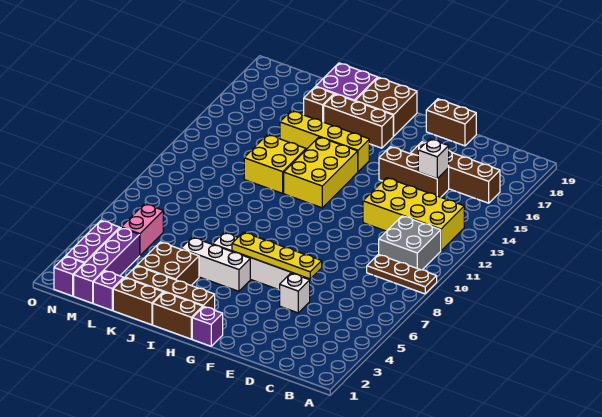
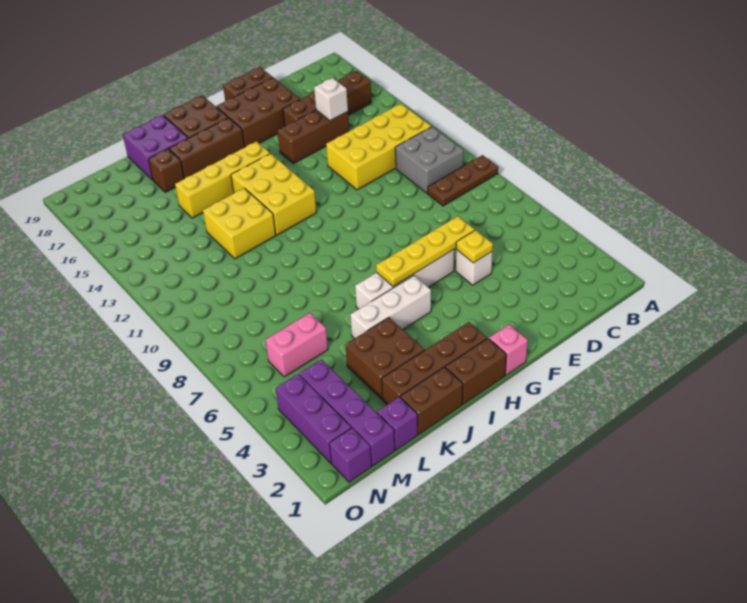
none -> yellow 1x1 plate [456,230,493,263]
none -> brown 2x3 brick [217,78,300,147]
purple 1x1 brick [192,307,223,346] -> pink 1x1 brick [489,325,528,375]
pink 1x2 brick [121,204,163,255] -> pink 1x2 brick turned to [265,313,328,377]

